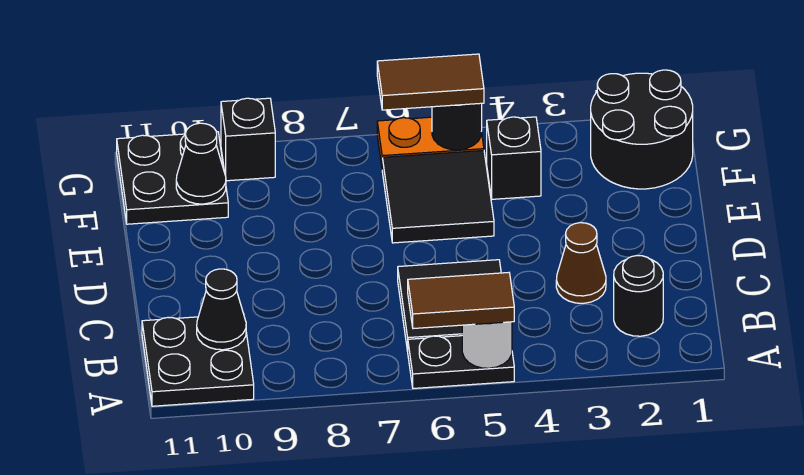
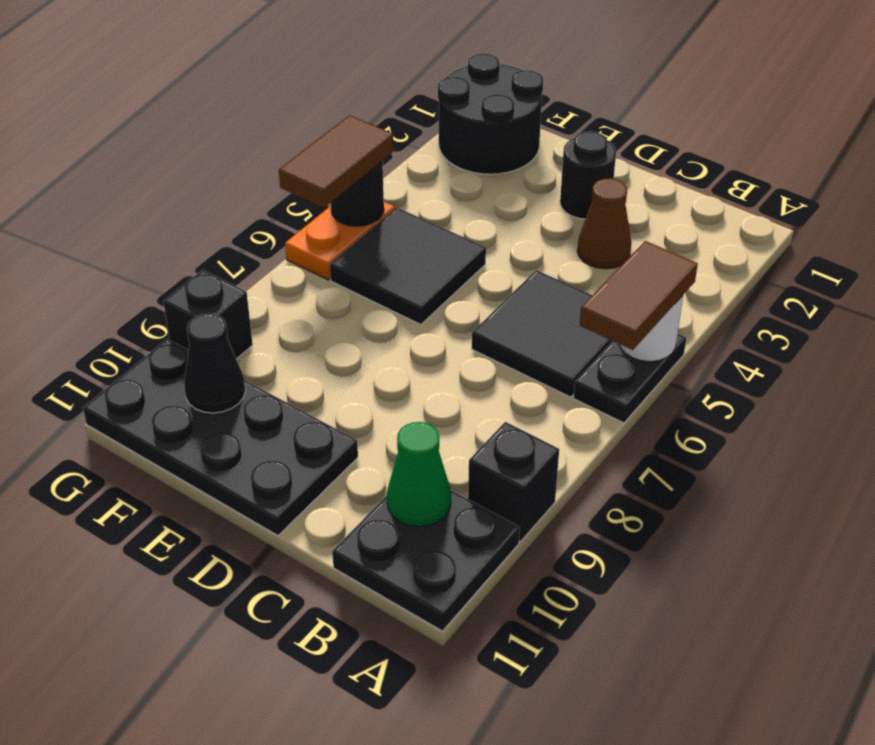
black 1x1 round brick [614,256,663,336] -> black 1x1 round brick moved to [560,131,616,219]
black 1x1 cone [197,269,246,350] -> green 1x1 cone [387,422,451,527]
black 1x1 brick [487,117,541,199] -> black 1x1 brick moved to [468,422,559,542]
black 2x2 plate [117,132,228,224] -> black 2x4 plate [83,339,358,536]

